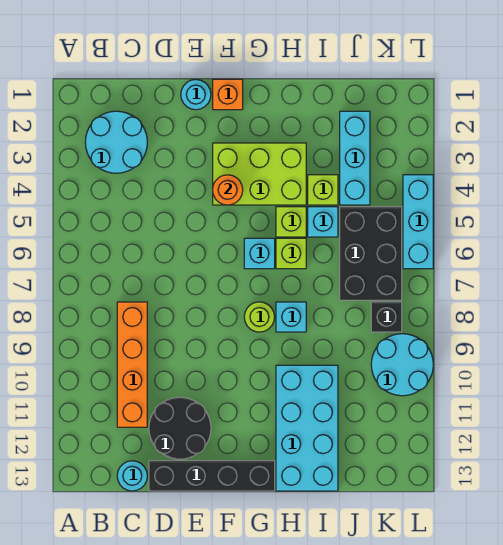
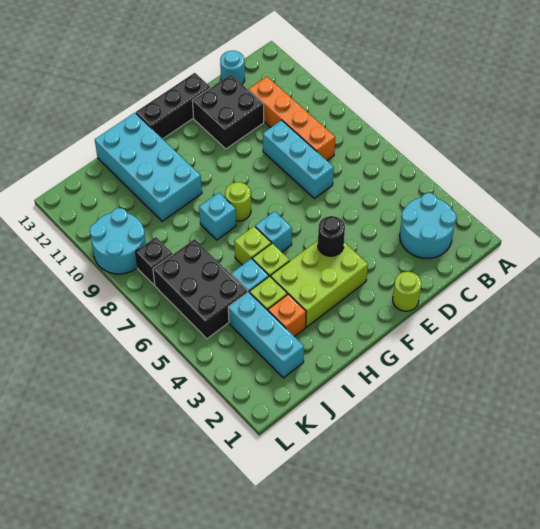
black 2x2 round brick [149,397,211,459] -> black 2x2 brick [192,75,264,149]
black 1x4 brick [149,461,275,491] -> black 1x3 brick [136,73,210,139]
cyan 1x1 round brick [181,80,211,110] -> lime 1x1 round brick [393,272,421,311]
orange 1x1 brick [213,79,243,110] -> orange 1x1 brick moved to [268,294,306,337]
orange 1x1 round brick [213,175,243,205] -> black 1x1 round brick [318,216,345,256]
cyan 1x3 brick [403,175,433,269] -> cyan 1x3 brick moved to [263,120,334,198]

